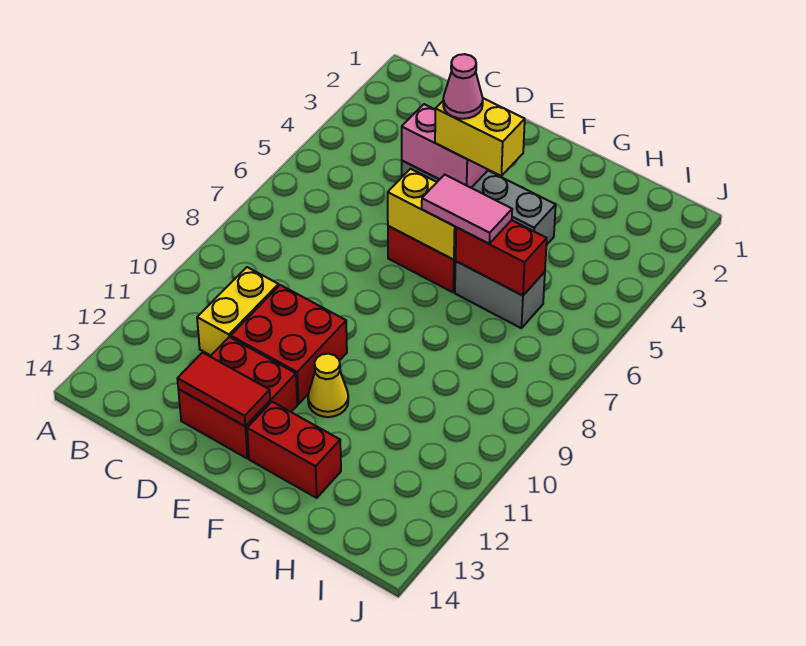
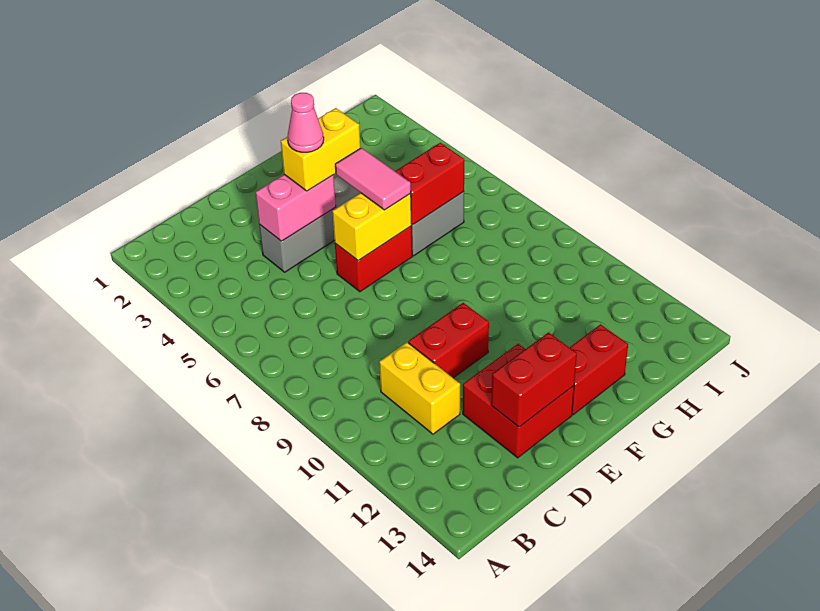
red 2x2 brick [231,285,347,404] -> red 1x2 brick [408,303,489,378]
red 1x2 tile [177,352,270,426] -> red 1x2 brick [491,333,577,427]
pink 1x2 tile [422,175,512,244] -> pink 1x2 tile turned to [335,148,411,210]
yellow 1x1 cone [308,354,348,417] -> none

